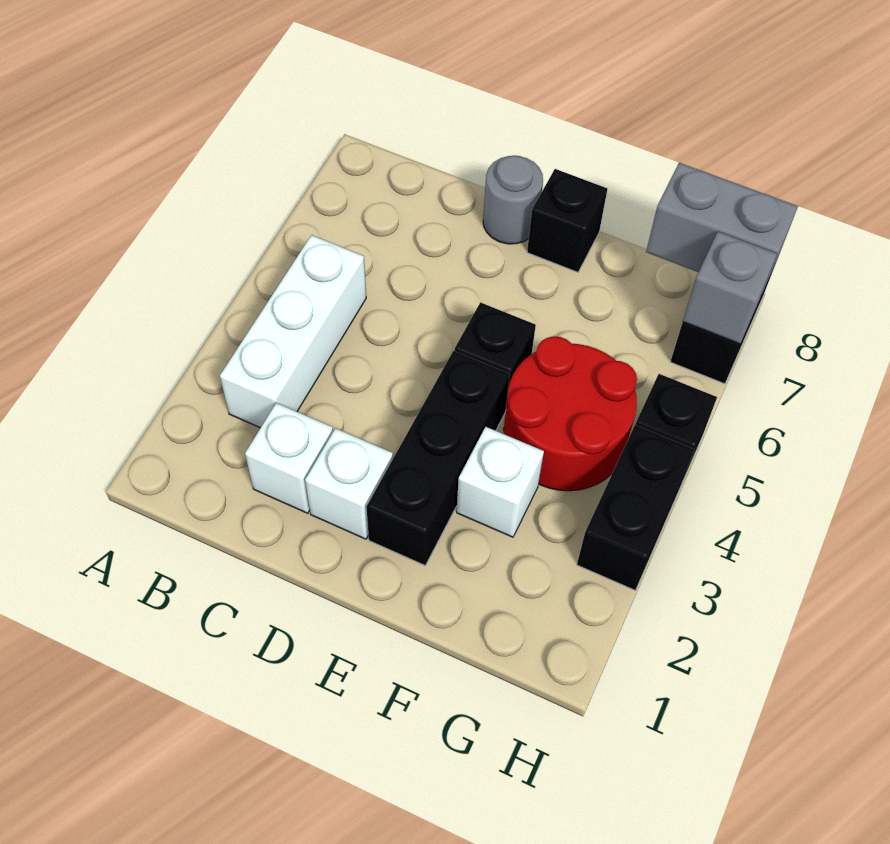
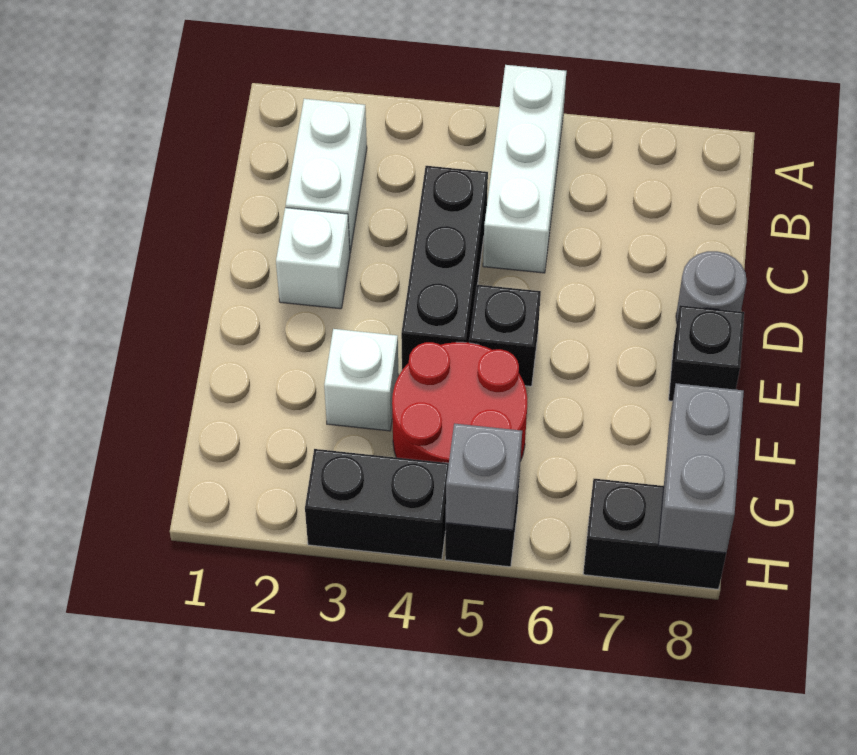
white 1x3 brick [220,235,366,428] -> white 1x3 brick turned to [483,65,566,273]
white 1x1 brick [245,403,333,513] -> white 1x2 brick [286,99,367,252]
black 1x3 brick [366,351,510,565] -> black 1x3 brick turned to [401,166,488,370]
grey 1x1 brick [683,231,777,344] -> grey 1x1 brick moved to [446,423,522,530]

